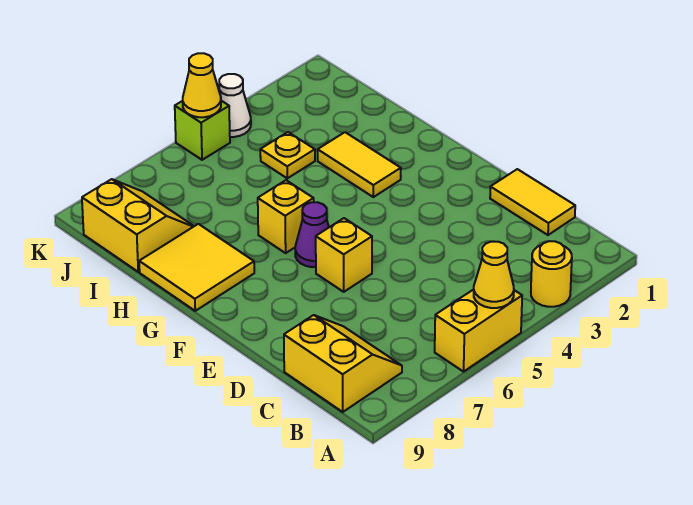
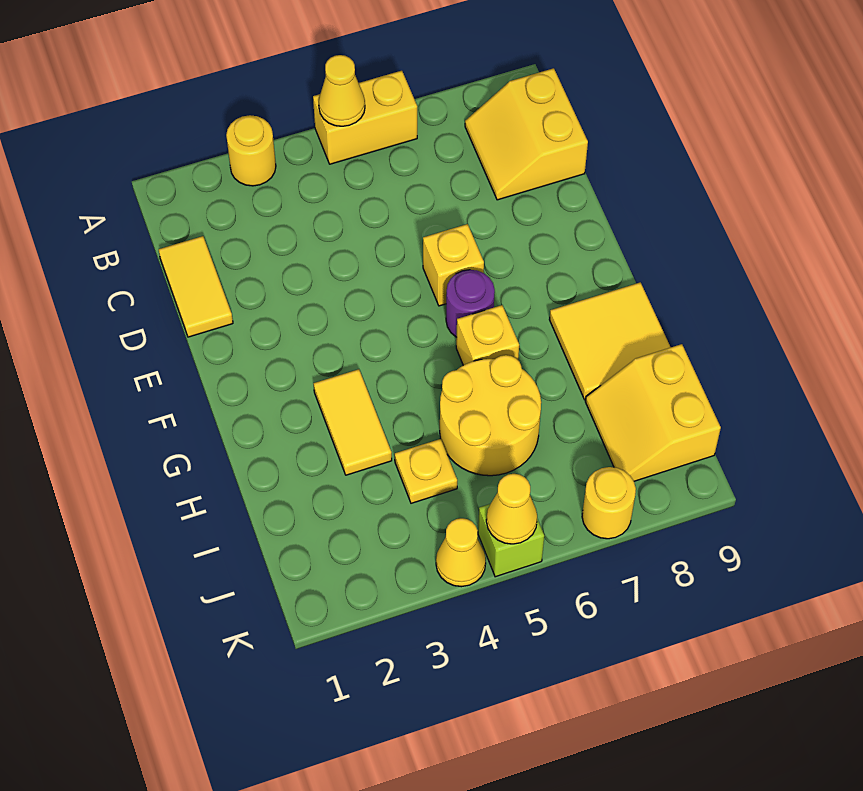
purple 1x1 cone [295,202,329,267] -> purple 1x1 round brick [446,270,495,337]
none -> yellow 2x2 round brick [440,355,541,476]
white 1x1 cone [219,74,251,137] -> yellow 1x1 cone [436,518,486,587]
none -> yellow 1x1 round brick [582,467,636,539]

